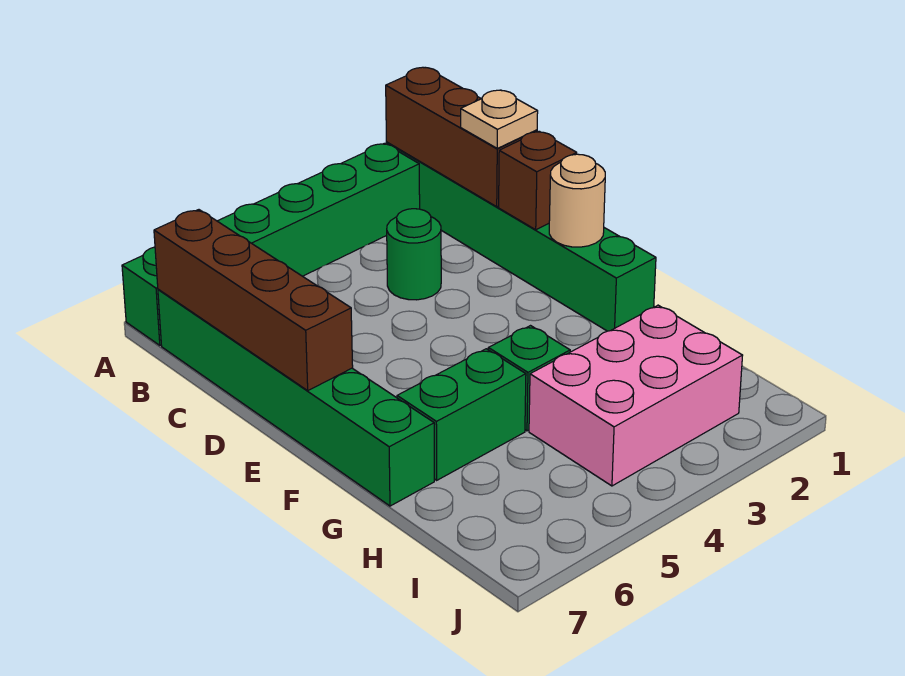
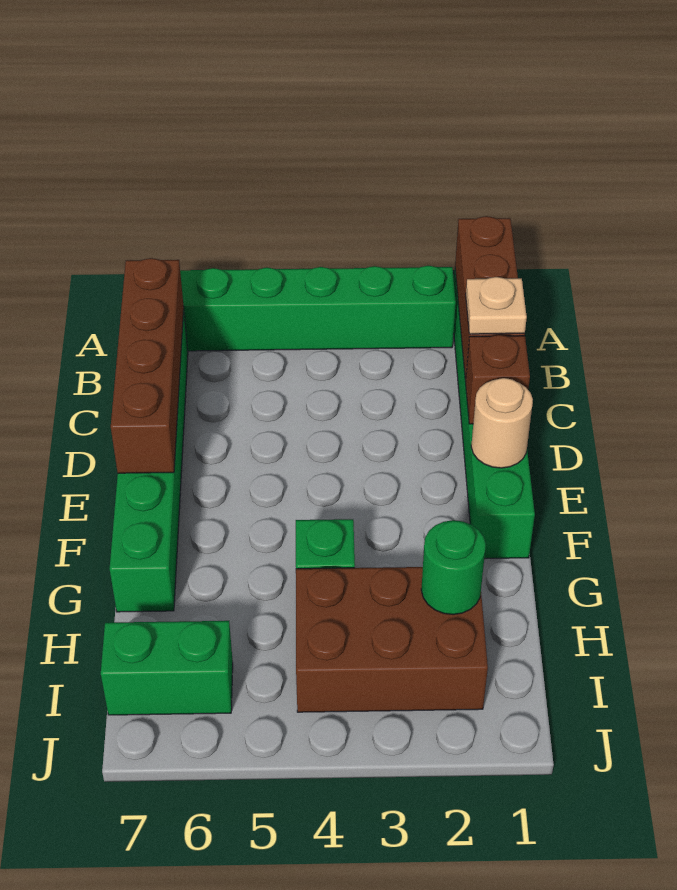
green 1x1 round brick [387,209,441,300] -> green 1x1 round brick moved to [421,520,486,614]
green 1x2 brick [397,349,526,480] -> green 1x2 brick moved to [101,621,233,715]
pink 2x3 brick [529,305,743,486] -> brown 2x3 brick [296,567,488,712]

